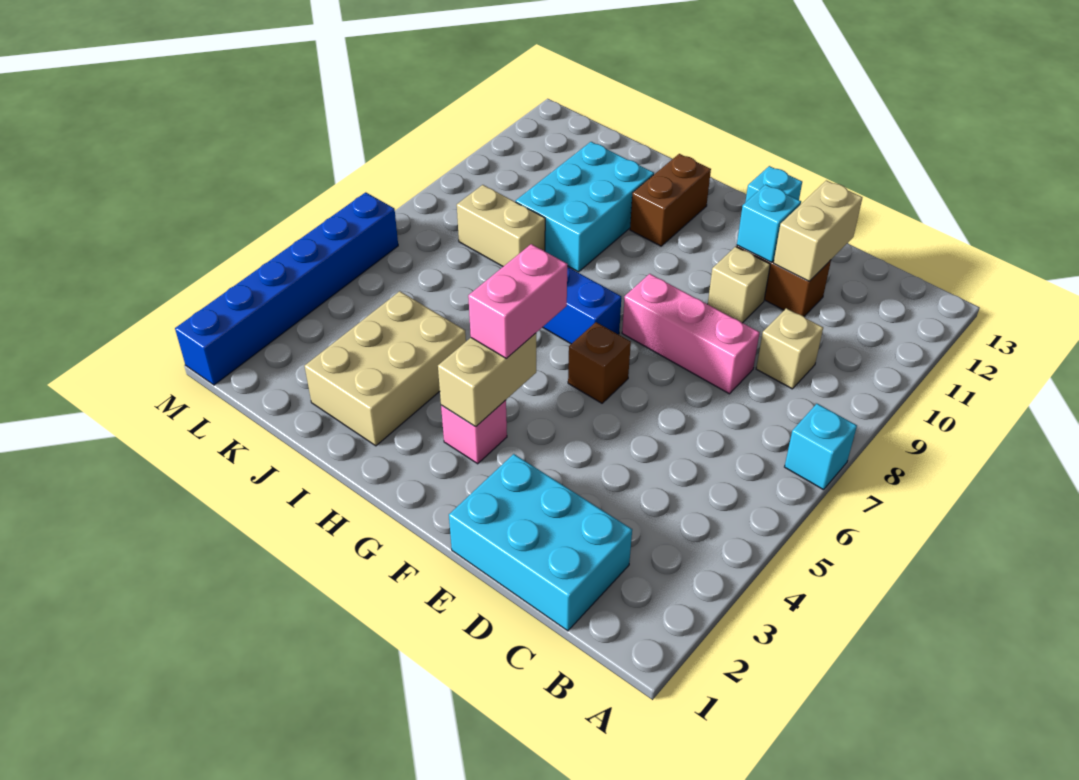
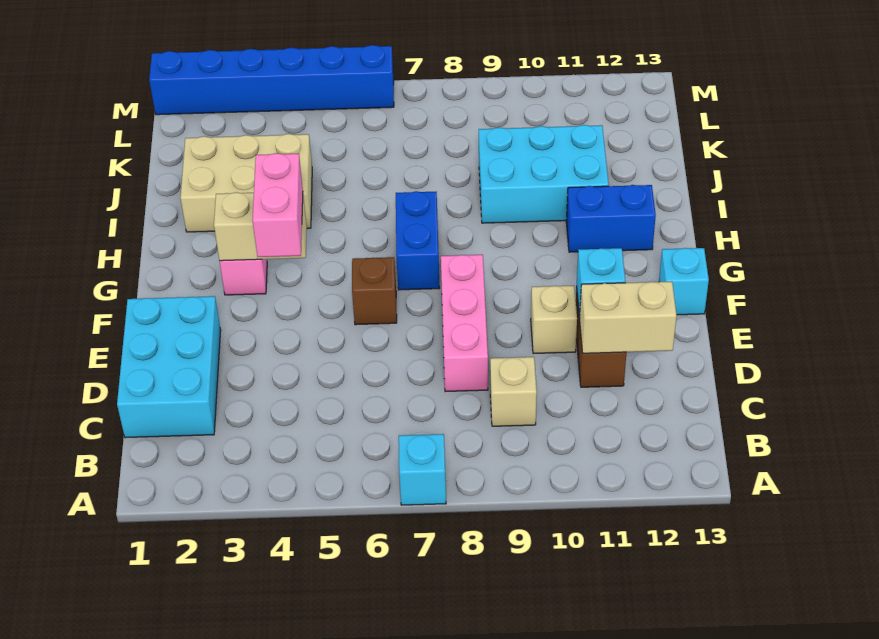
pink 1x2 brick [468,244,568,359] -> pink 1x2 brick turned to [253,153,303,257]
brown 1x2 brick [630,154,711,246] -> blue 1x2 brick [566,185,656,252]
tan 1x2 brick [457,185,545,266] -> none

